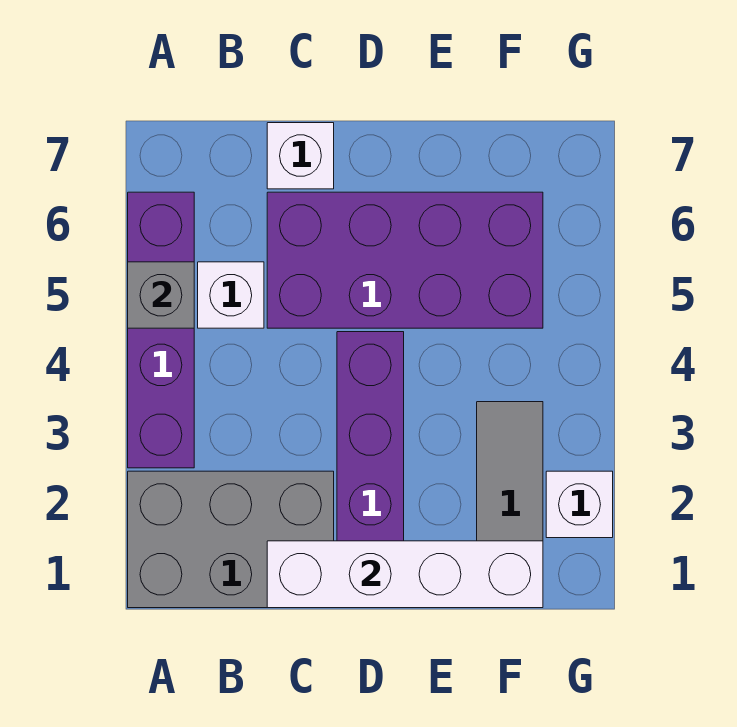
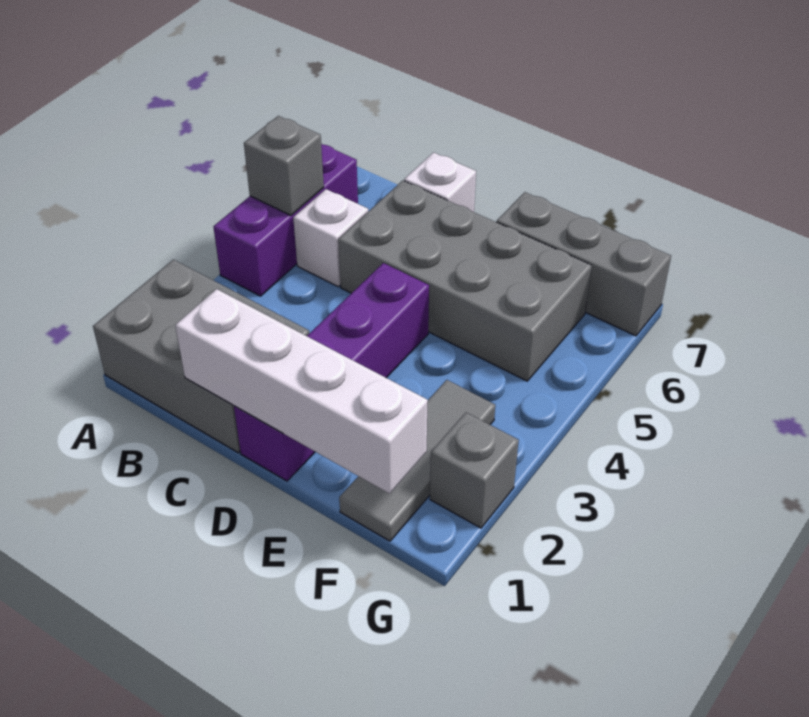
purple 1x4 brick [128,192,194,468] -> purple 1x3 brick [214,144,358,296]
purple 2x4 brick [267,192,543,328] -> grey 2x4 brick [338,181,592,381]
none -> grey 1x3 brick [497,192,671,336]
white 1x1 brick [546,471,613,538] -> grey 1x1 brick [430,413,519,528]

